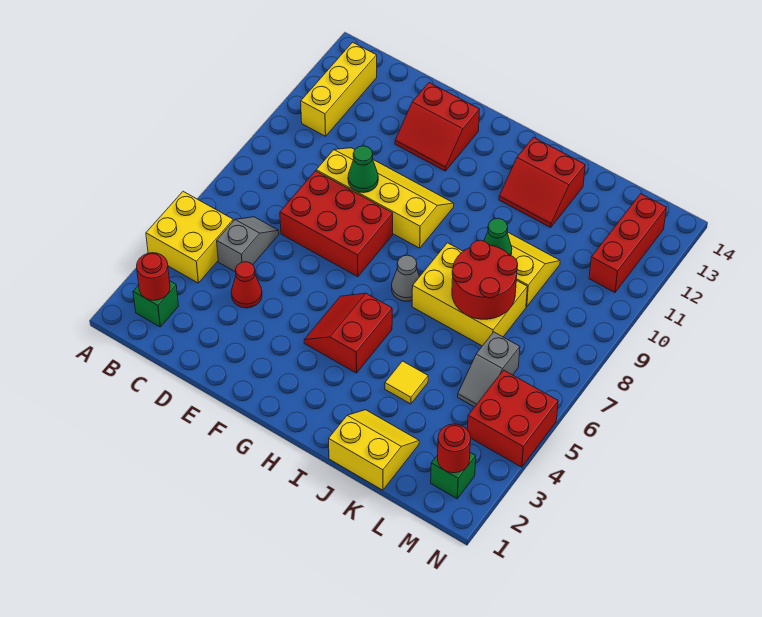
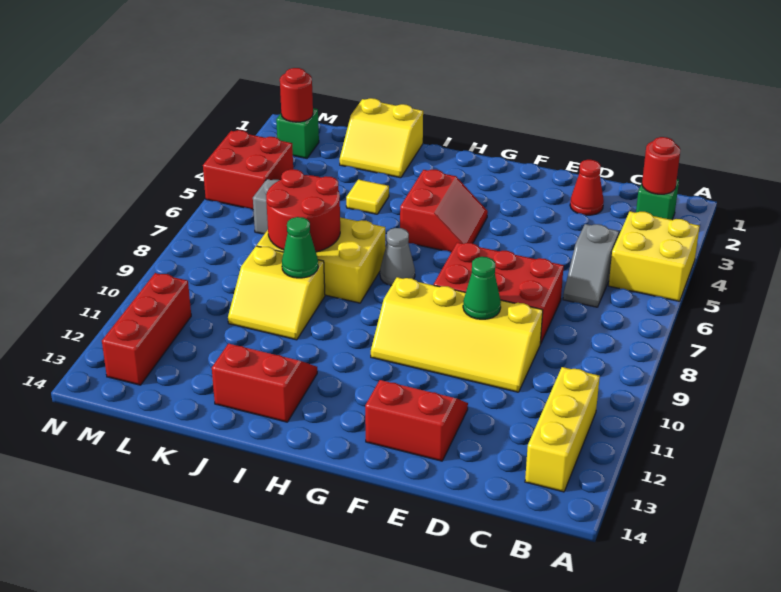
red 1x1 cone [231,262,262,308] -> red 1x1 cone moved to [570,160,604,215]

